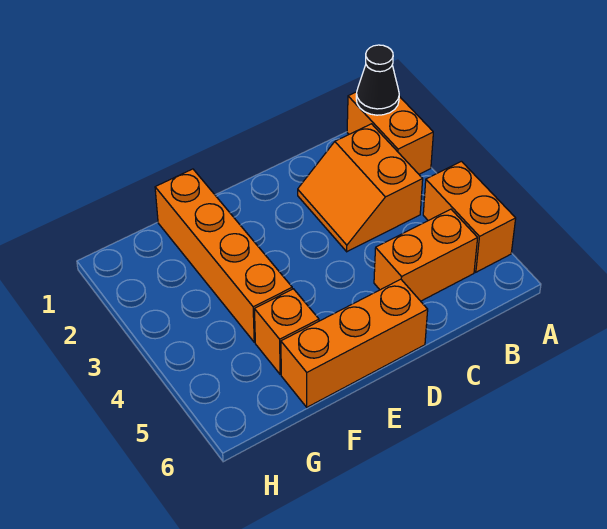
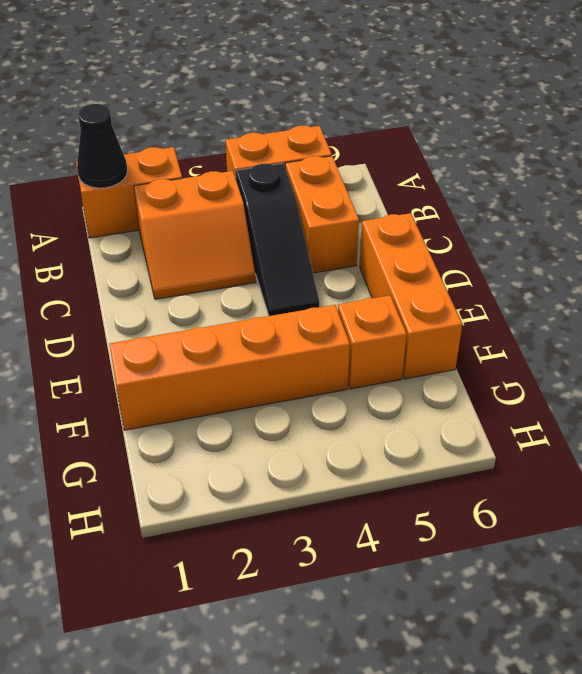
none -> black 1x3 slope [236,163,320,316]

